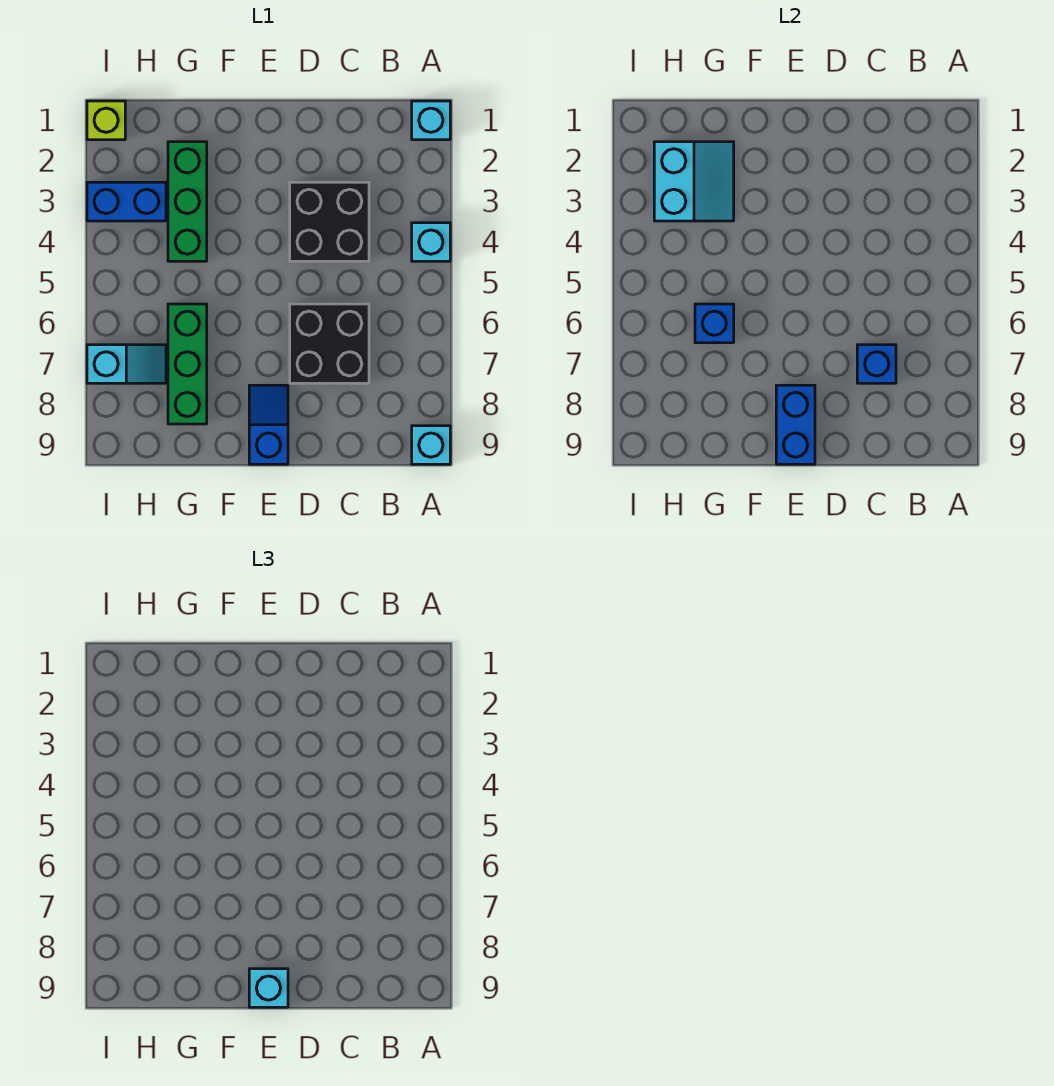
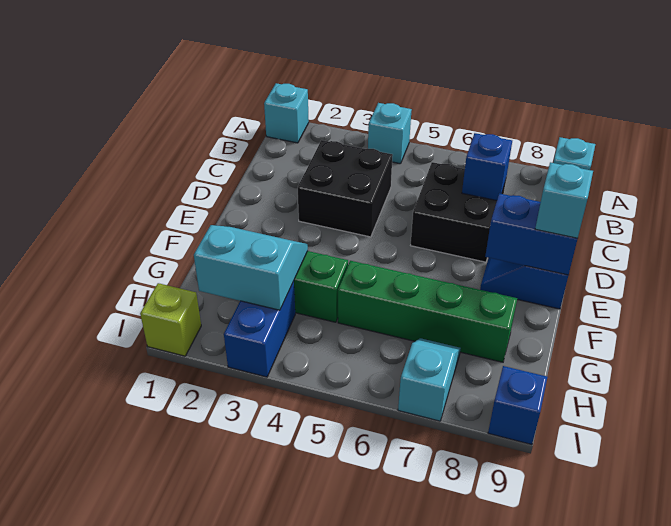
green 1x3 brick [168,304,207,424] -> green 1x4 brick [338,261,517,362]
blue 1x1 brick [695,304,734,343] -> blue 1x1 brick moved to [488,366,548,445]

